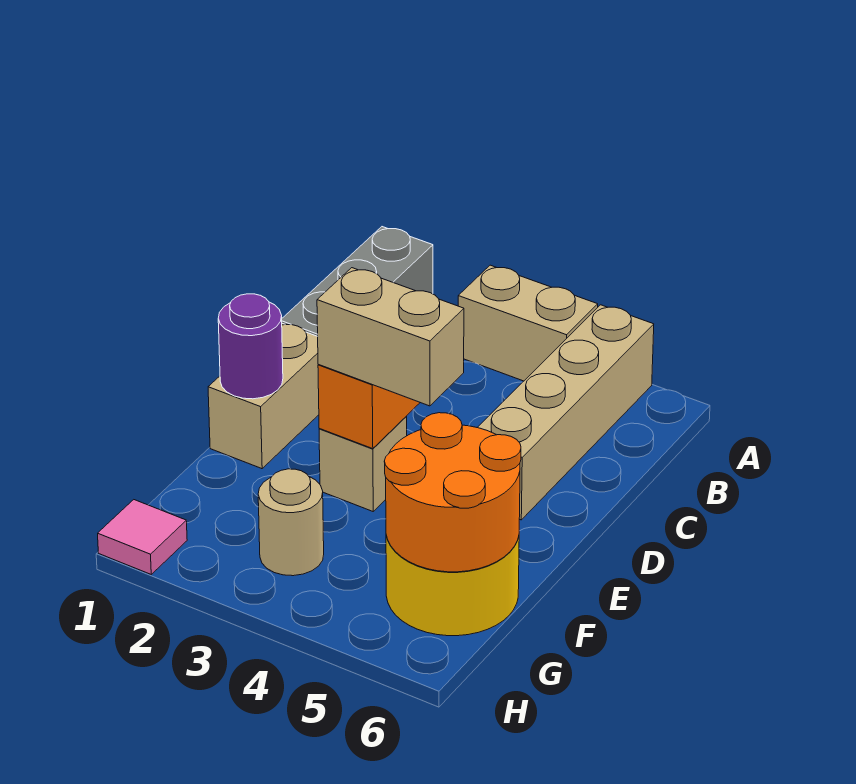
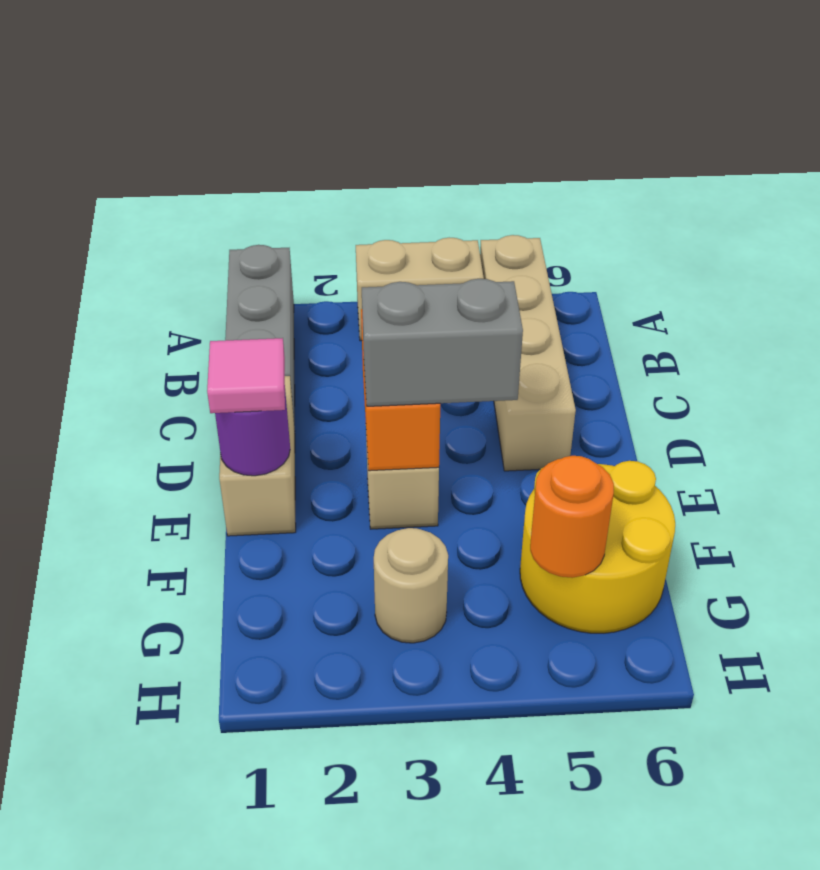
tan 1x2 brick [317,268,464,406] -> grey 1x2 brick [362,279,523,406]
orange 2x2 round brick [384,413,521,572] -> orange 1x1 round brick [530,456,614,578]
pink 1x1 tile [98,500,187,574] -> pink 1x1 tile moved to [207,338,285,413]

